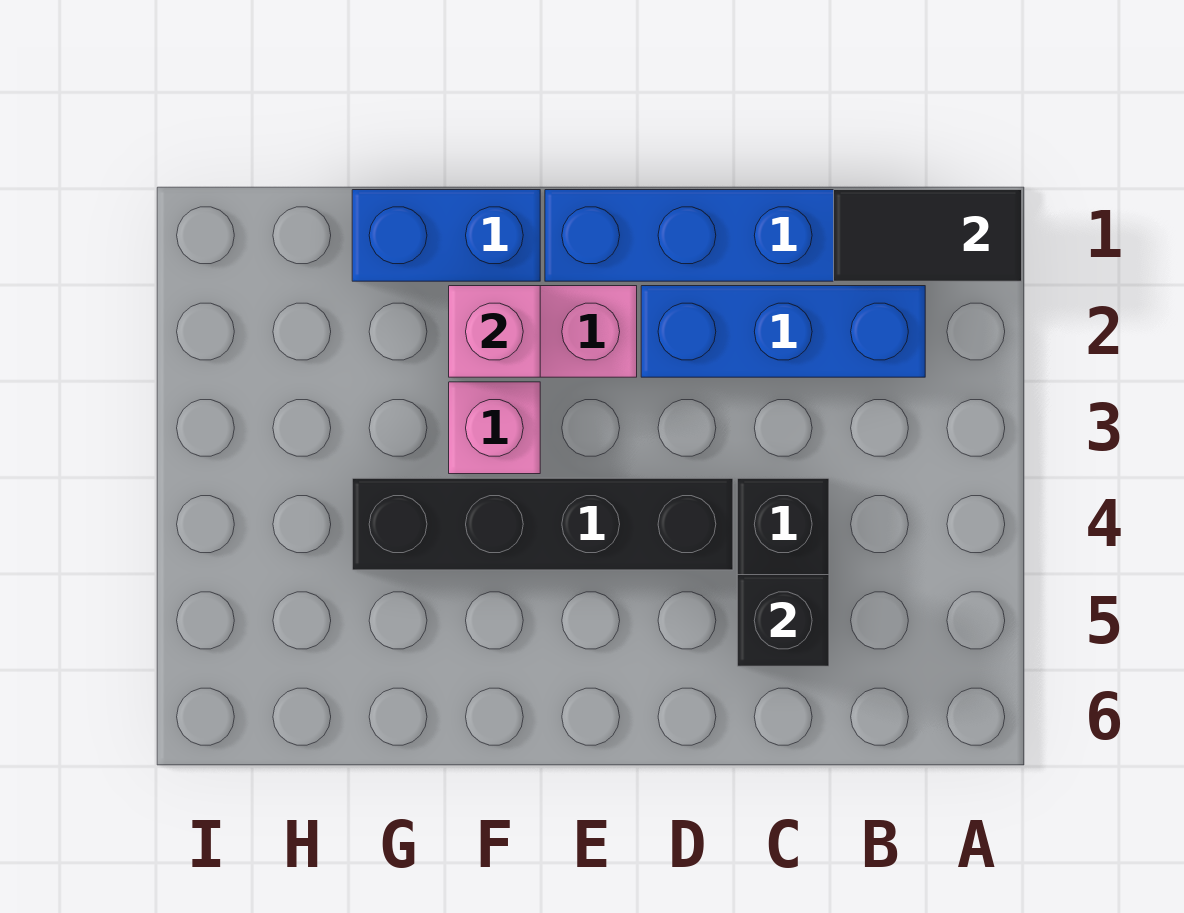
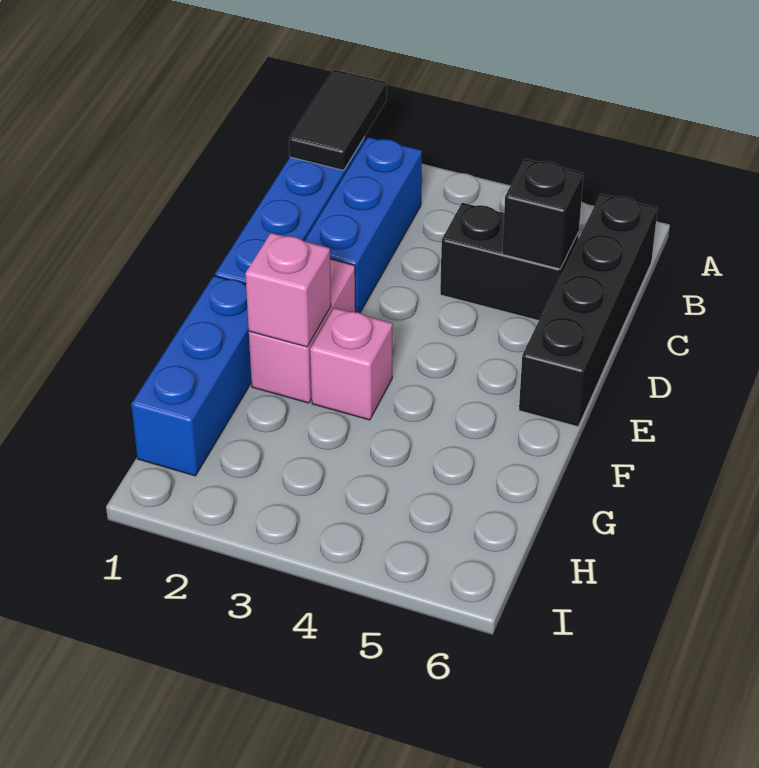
black 1x4 brick [352,478,733,570] -> black 1x4 brick moved to [519,194,658,427]
blue 1x2 brick [352,190,540,281] -> blue 1x3 brick [131,276,252,476]

